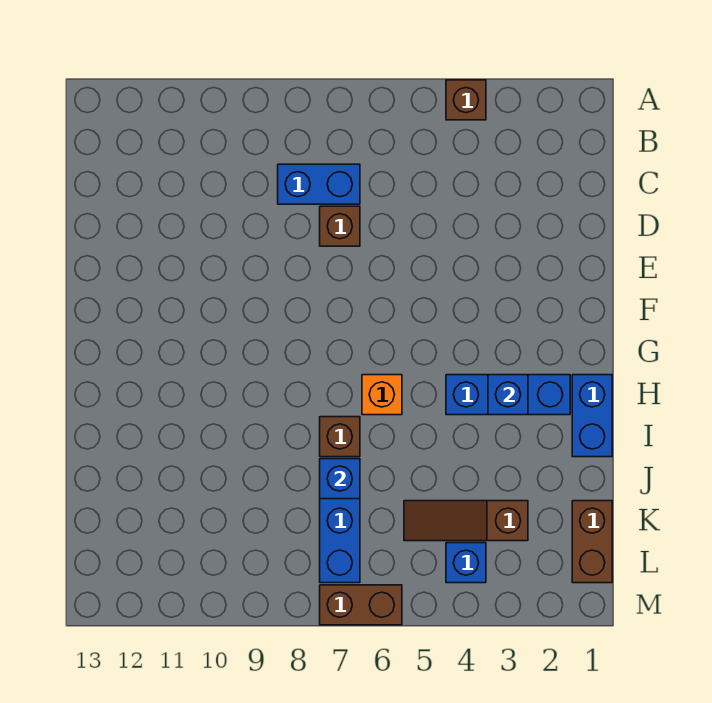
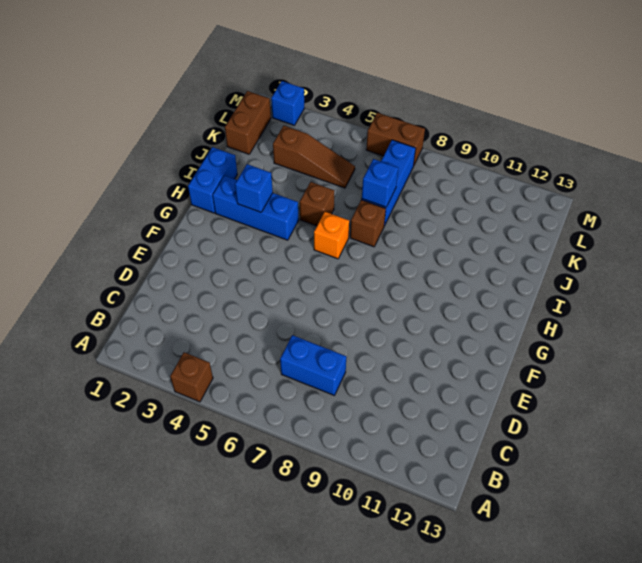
brown 1x1 brick [320,206,360,246] -> brown 1x1 brick moved to [300,182,334,226]
blue 1x1 brick [446,543,486,583] -> blue 1x1 brick moved to [271,81,304,125]

